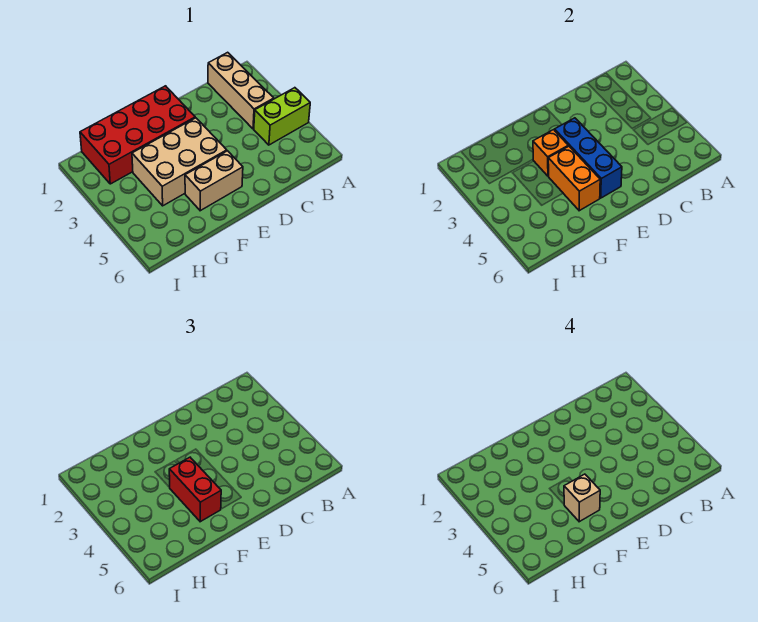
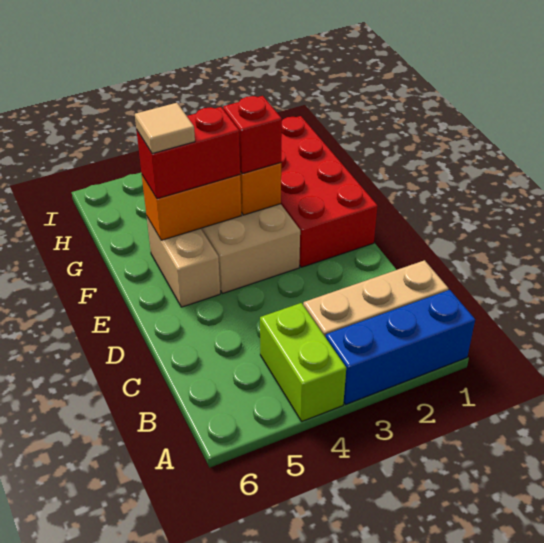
blue 1x3 brick [555,118,622,198] -> blue 1x3 brick moved to [326,290,475,405]
none -> red 1x1 brick [223,96,282,174]
tan 1x1 brick [564,474,600,522] -> tan 1x1 tile [135,103,195,154]

